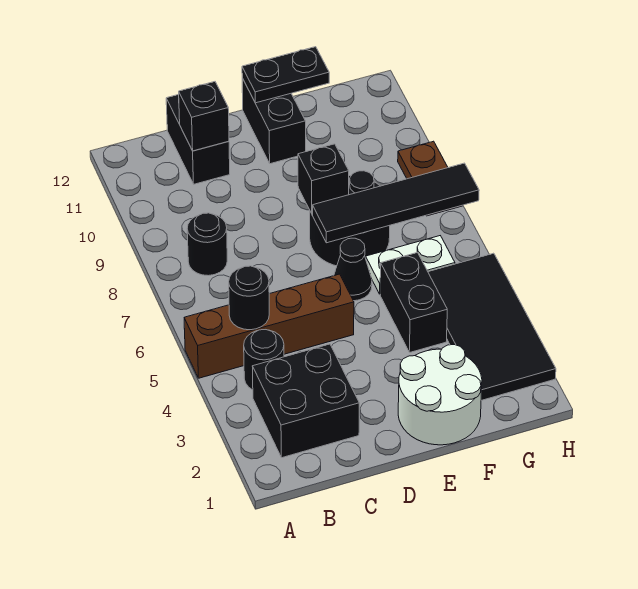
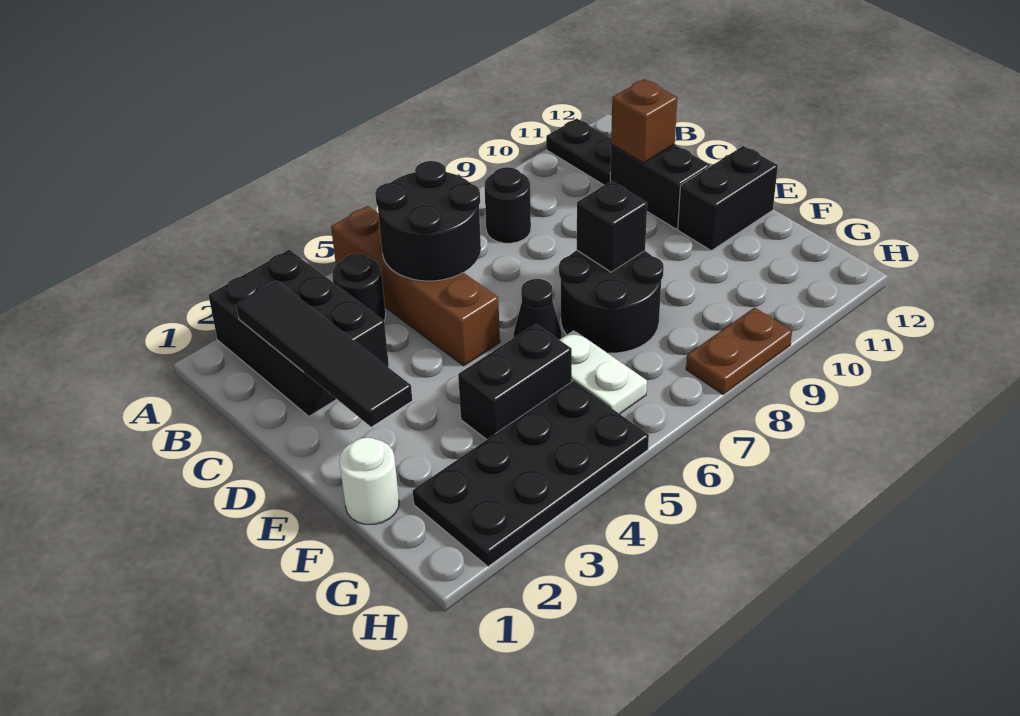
black 2x2 brick [253,344,359,458] -> black 2x3 brick [209,250,389,416]
black 1x1 round brick [229,266,269,330] -> black 2x2 round brick [375,161,481,281]
black 1x2 brick [166,94,230,184] -> black 1x2 brick turned to [610,144,710,229]
black 1x1 brick [179,82,229,151] -> brown 1x1 brick [611,79,677,163]
white 2x2 round brick [398,345,482,445] -> white 1x1 round brick [339,438,399,525]
black 1x4 tile [313,163,479,243] -> black 1x4 tile moved to [236,281,412,427]
black 1x2 plate [242,47,329,103] -> black 1x2 plate moved to [546,119,611,185]
black 2x4 tile [428,253,556,400] -> black 2x4 plate [413,381,649,567]

